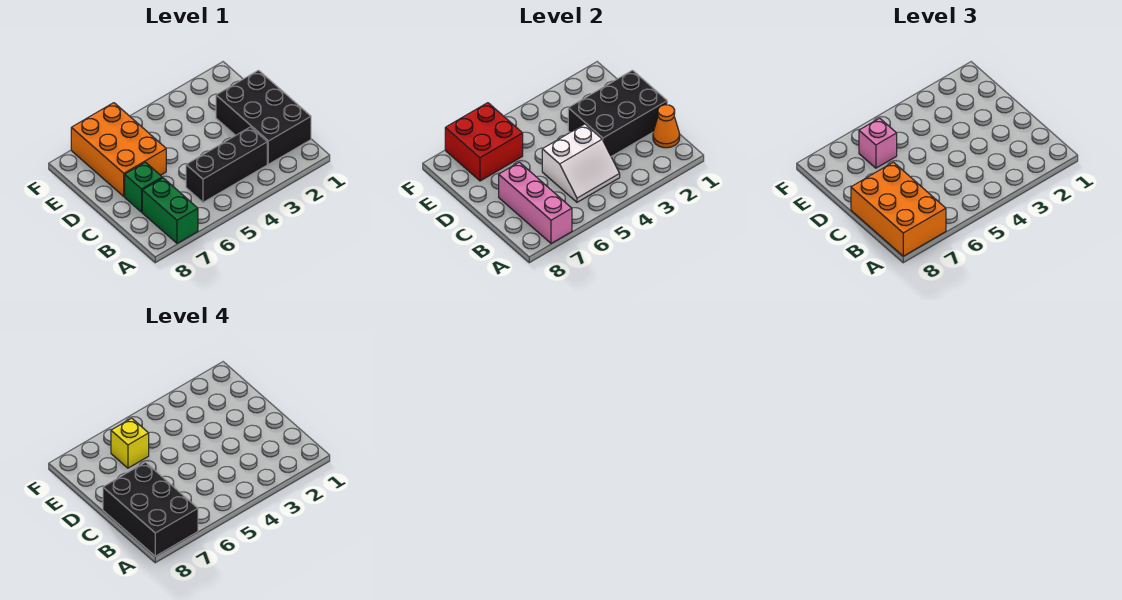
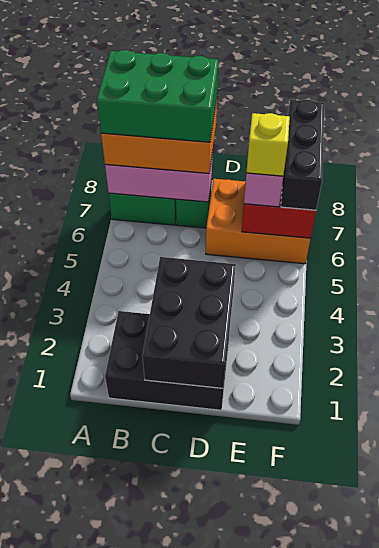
black 2x3 brick [103,462,198,556] -> green 2x3 brick [97,50,218,142]
orange 1x1 cone [653,105,680,148] -> none
black 1x3 brick [186,127,267,202] -> black 1x3 brick moved to [281,99,324,210]
white 2x2 slope [542,124,620,202] -> none

